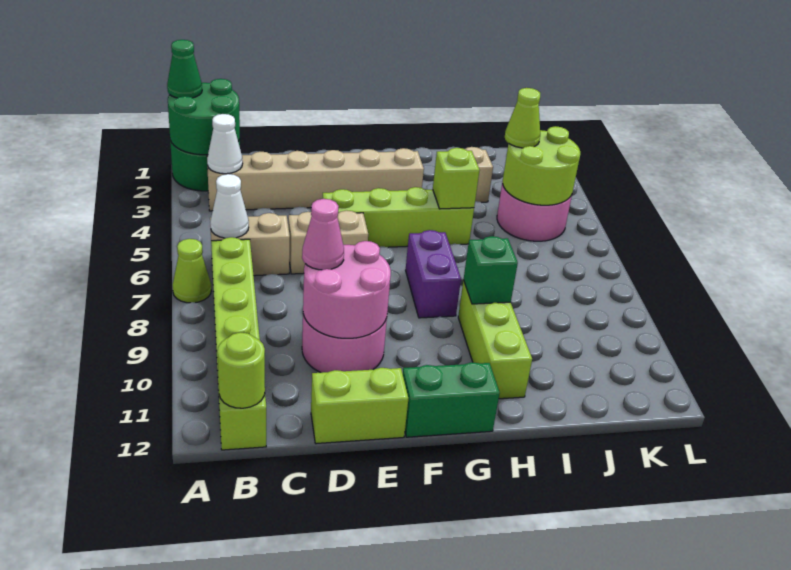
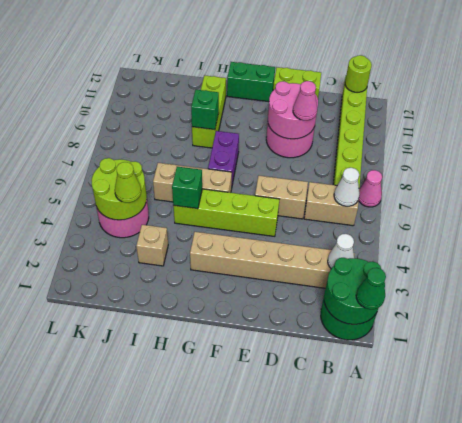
lime 1x1 cone [172,239,211,303] -> pink 1x1 cone [359,170,382,207]
none -> tan 1x3 brick [153,163,232,202]
lime 1x1 brick [433,148,480,209] -> green 1x1 brick [172,167,202,209]

